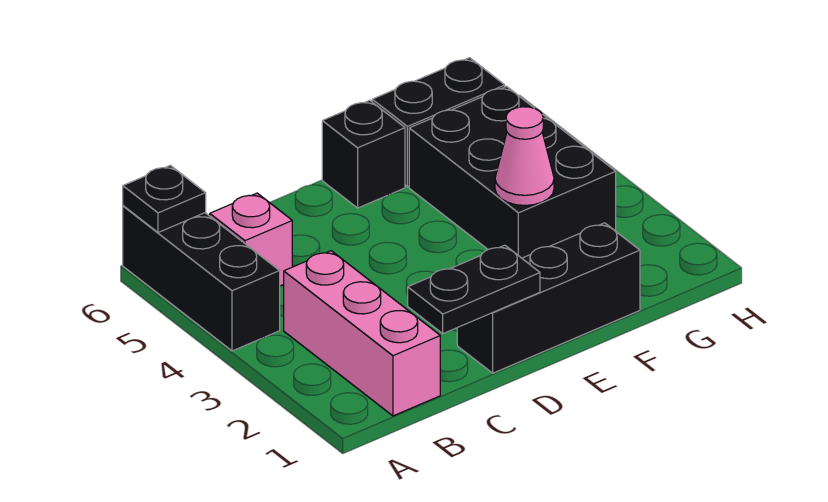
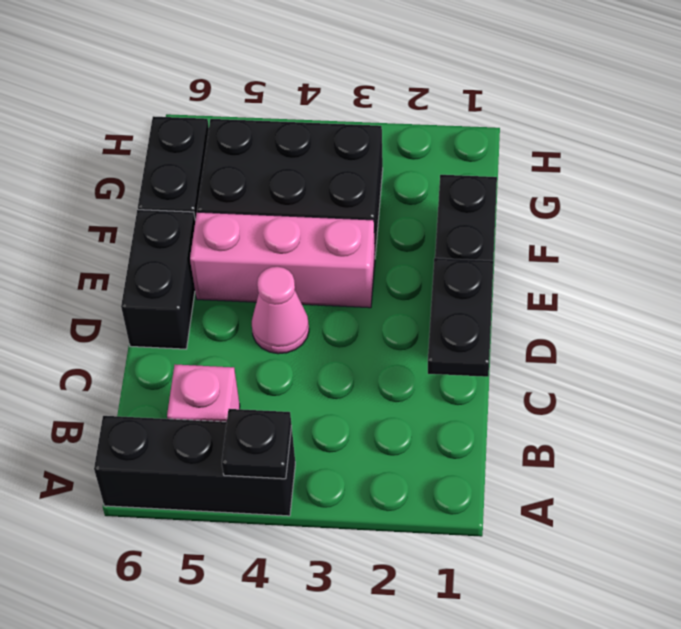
black 1x1 plate [123,165,206,233] -> black 1x1 plate moved to [222,409,292,479]
pink 1x3 brick [284,251,440,416] -> pink 1x3 brick moved to [190,212,375,308]
black 1x1 brick [322,100,405,208] -> black 1x2 brick [121,210,195,349]
pink 1x1 cone [495,107,554,206] -> pink 1x1 cone moved to [252,267,309,354]

